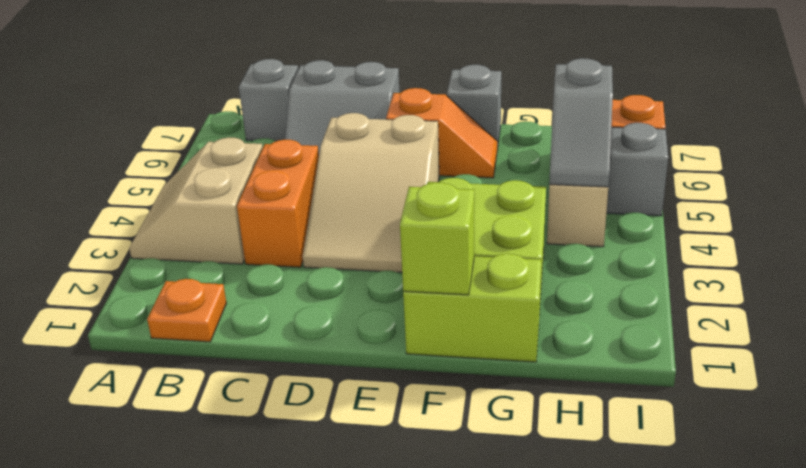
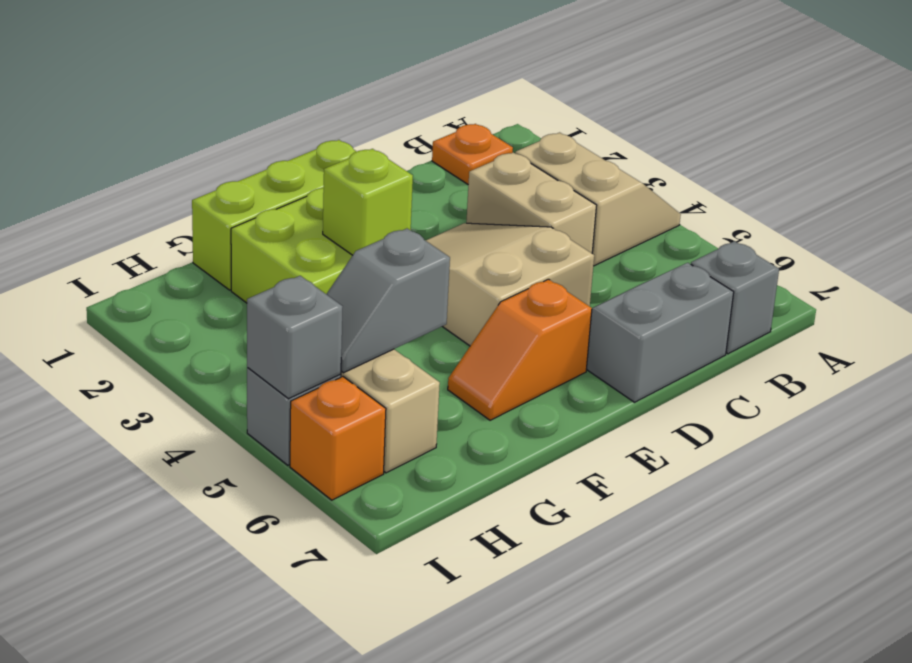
orange 1x2 brick [237,140,319,267] -> tan 1x2 brick [466,153,597,253]
lime 1x2 brick [403,254,541,362] -> lime 1x3 brick [192,140,357,290]
lime 1x1 brick [400,182,475,295] -> lime 1x1 brick moved to [323,149,413,255]
grey 1x1 brick [447,65,501,149] -> grey 1x1 brick moved to [247,276,343,399]
grey 1x2 slope [549,58,613,187] -> grey 1x2 slope turned to [326,228,450,373]

